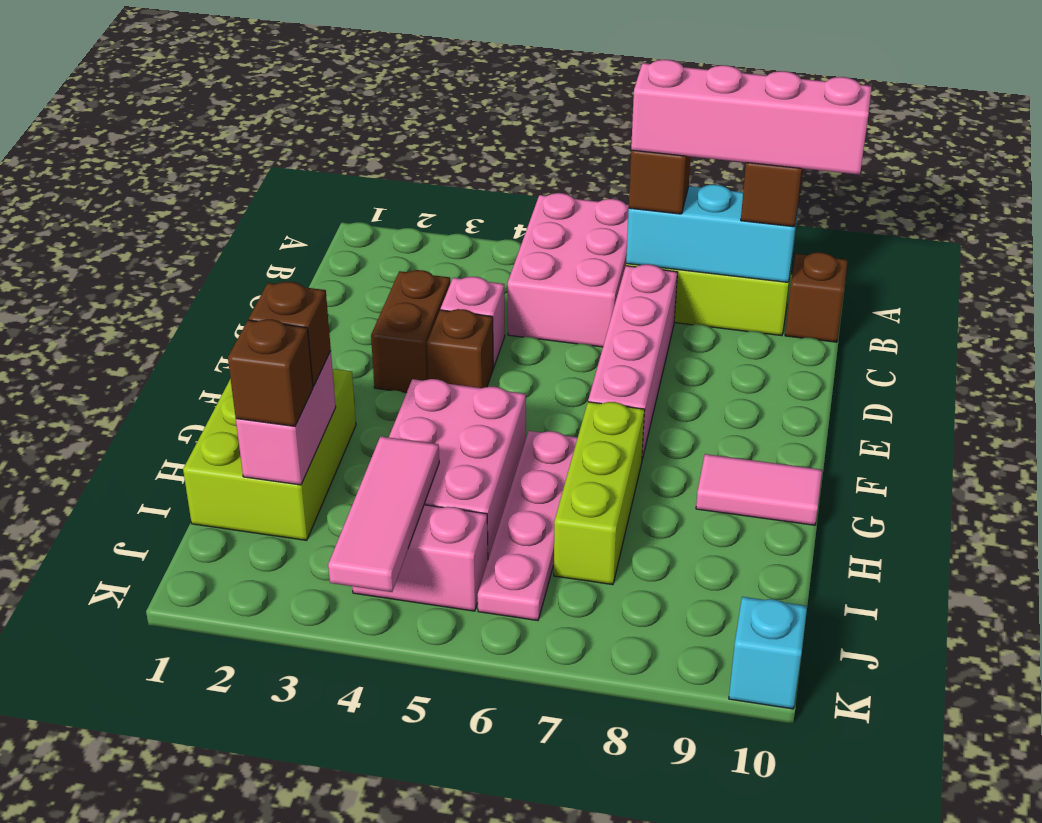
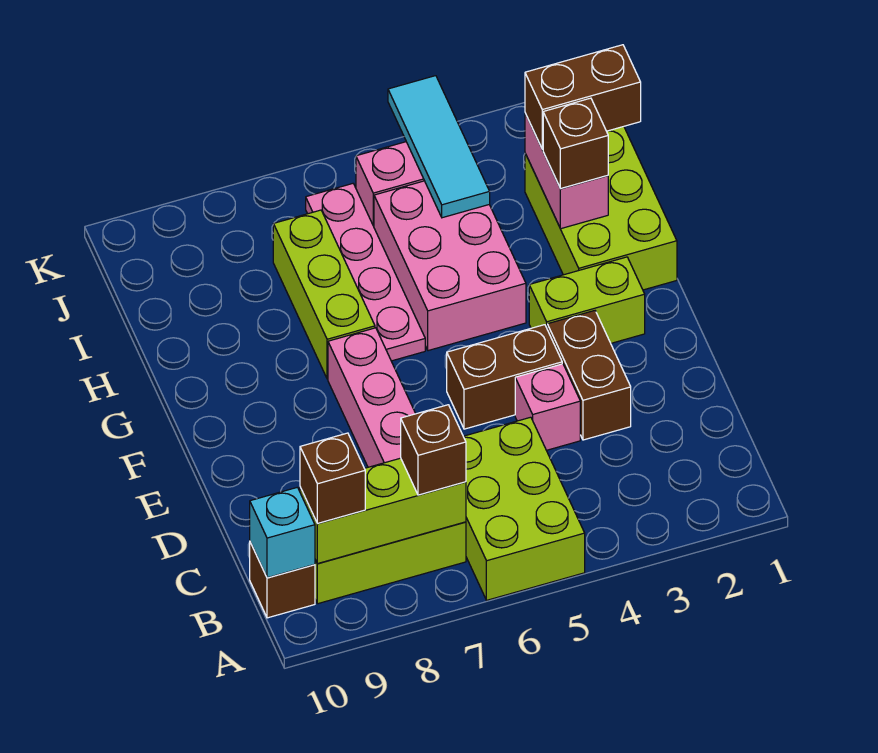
pink 2x3 brick [508,193,629,347] -> lime 2x3 brick [463,417,585,600]
cyan 1x3 brick [626,185,799,282] -> lime 1x3 brick [300,458,466,564]
pink 1x4 brick [631,60,872,175] -> none
brown 1x1 brick [427,309,493,388] -> brown 1x2 brick [447,325,562,429]
none -> lime 1x2 brick [529,257,645,343]
pink 1x2 tile [696,454,822,525] -> none
brown 1x1 brick [228,319,313,426] -> brown 1x2 brick [525,45,641,149]
pink 1x3 tile [328,436,439,592] -> cyan 1x3 tile [388,76,490,218]
cyan 1x1 brick [729,597,807,709] -> cyan 1x1 brick moved to [250,487,315,578]

